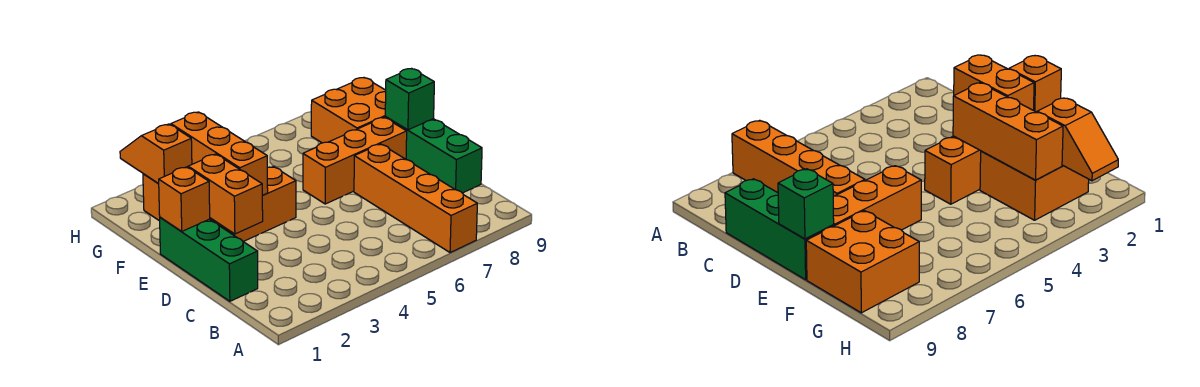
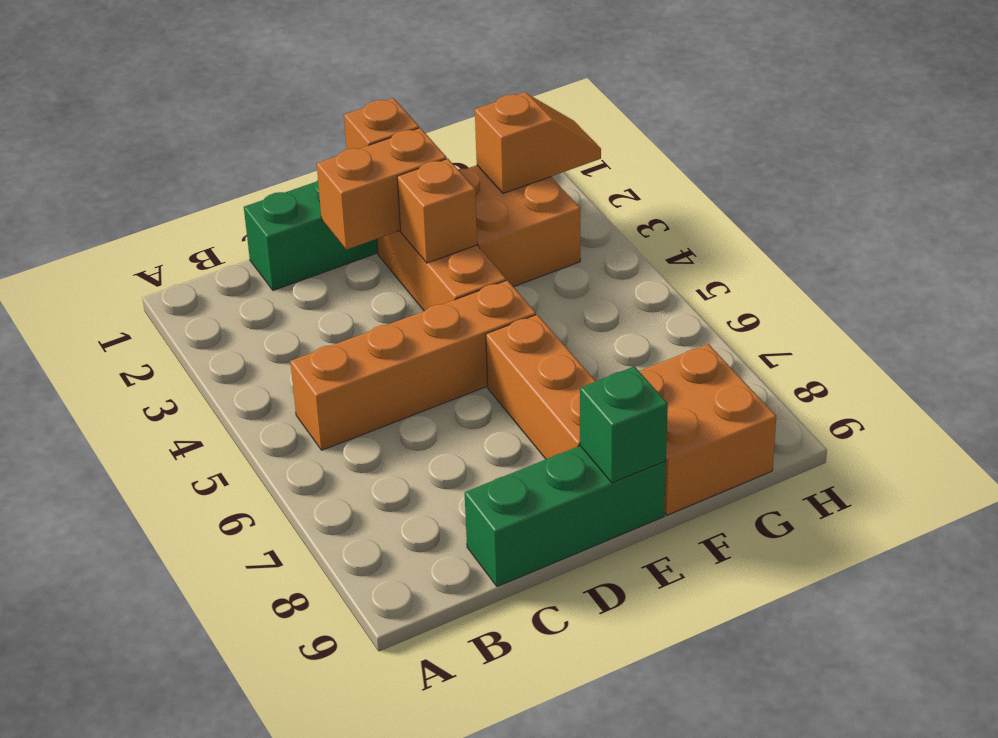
orange 1x4 brick [354,144,477,253] -> orange 1x4 brick moved to [290,280,536,450]
orange 1x3 brick [171,112,268,195] -> orange 1x1 brick [397,159,477,263]

